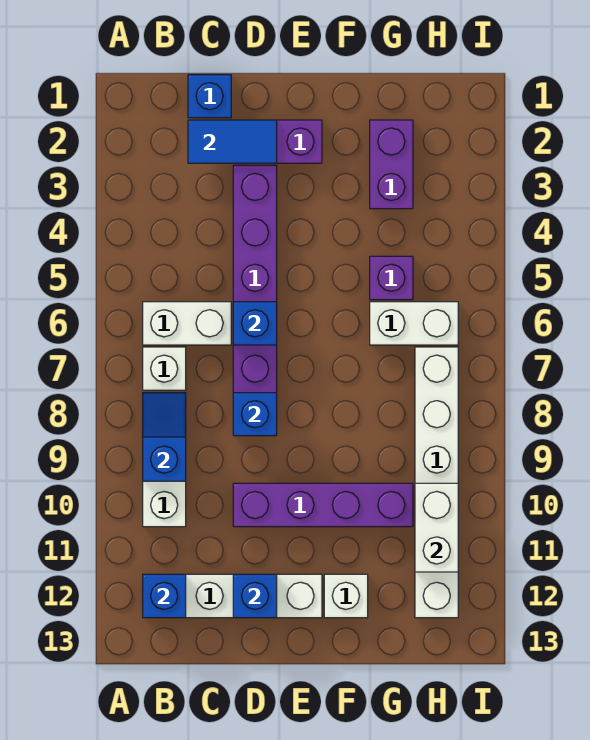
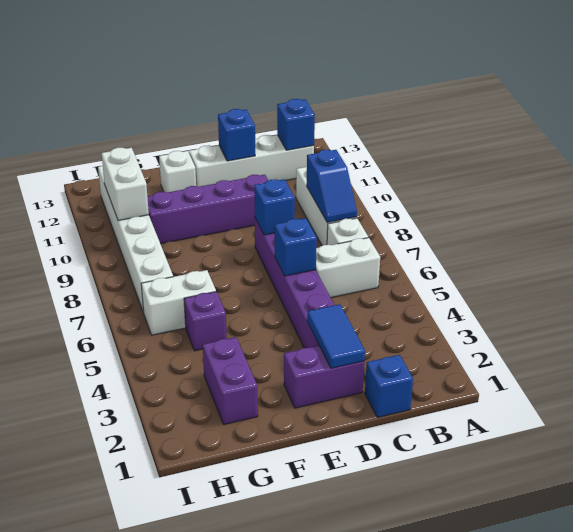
blue 1x2 tile [188,120,277,163] -> blue 1x2 tile turned to [307,304,365,368]

